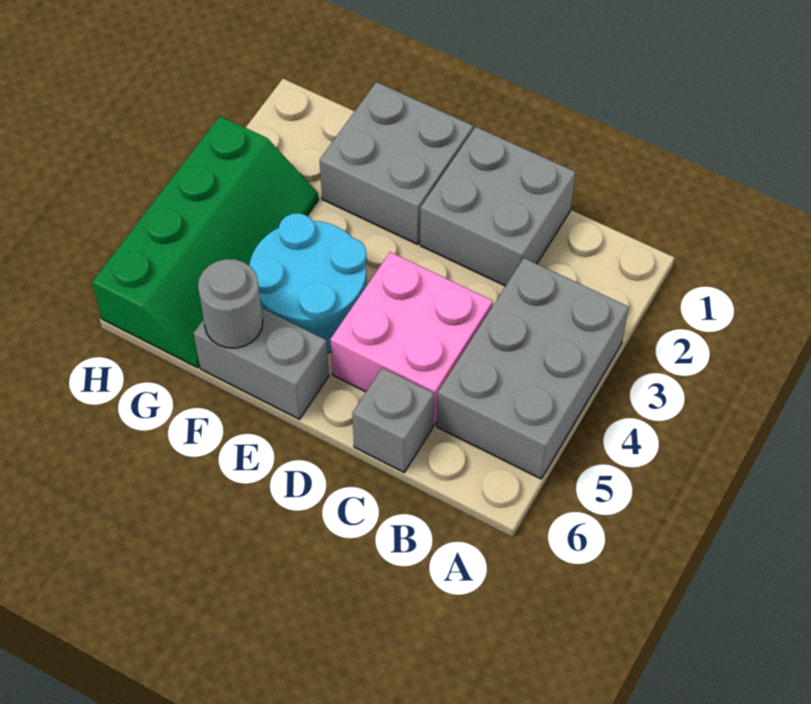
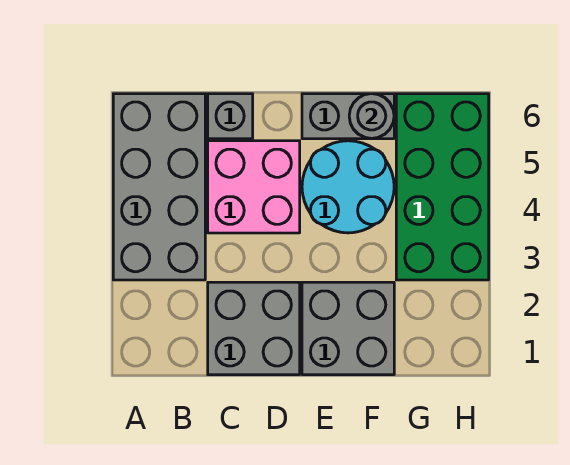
grey 2x3 brick [437,258,629,479] -> grey 2x4 brick [113,94,205,280]
green 2x4 slope [92,116,318,368] -> green 2x4 brick [396,94,489,280]

